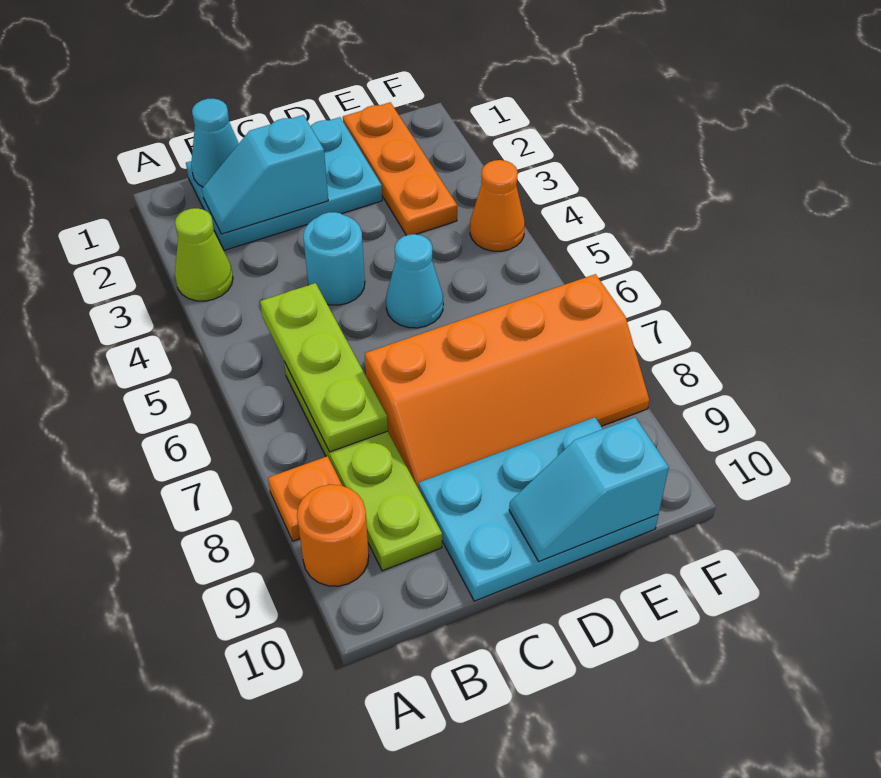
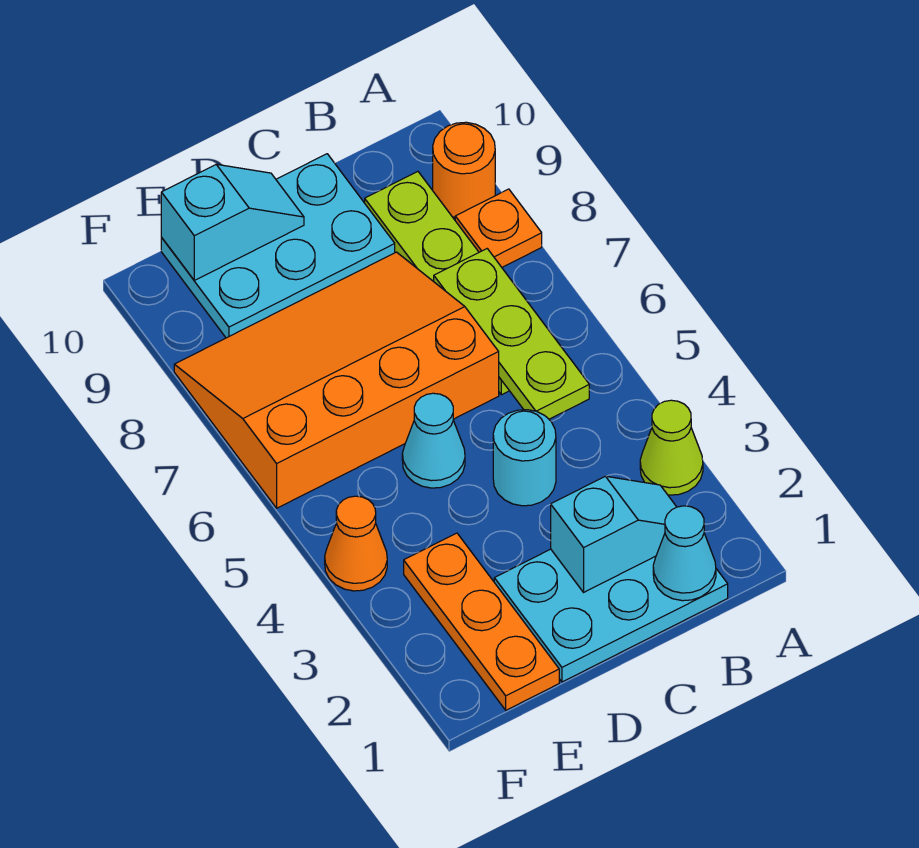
orange 2x4 slope [365,274,649,489] -> orange 3x4 slope [174,252,499,508]

